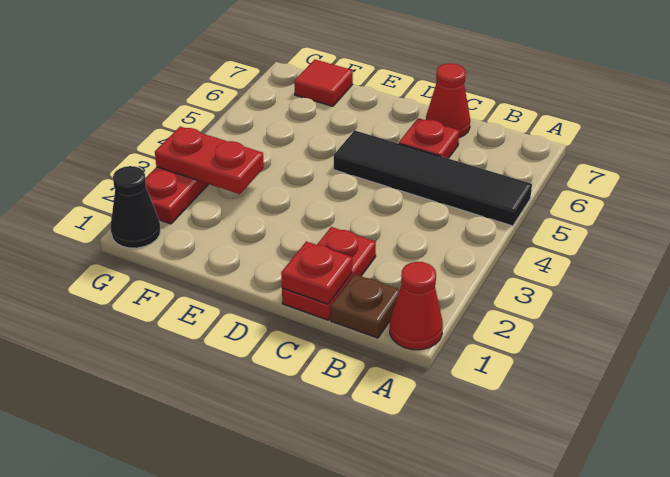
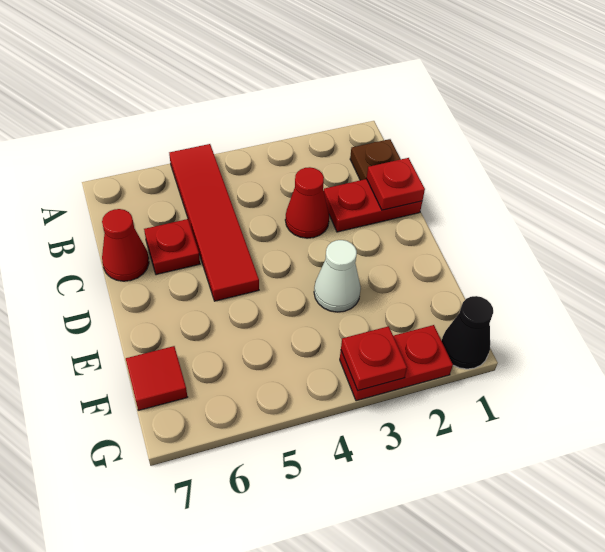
red 1x1 cone [390,262,443,350] -> red 1x1 cone moved to [285,167,329,238]
black 1x4 tile [334,130,532,226] -> red 1x4 tile [169,144,259,301]
none -> white 1x1 cone [314,240,361,312]
red 1x2 plate [155,127,264,194] -> red 1x1 plate [341,326,407,391]

